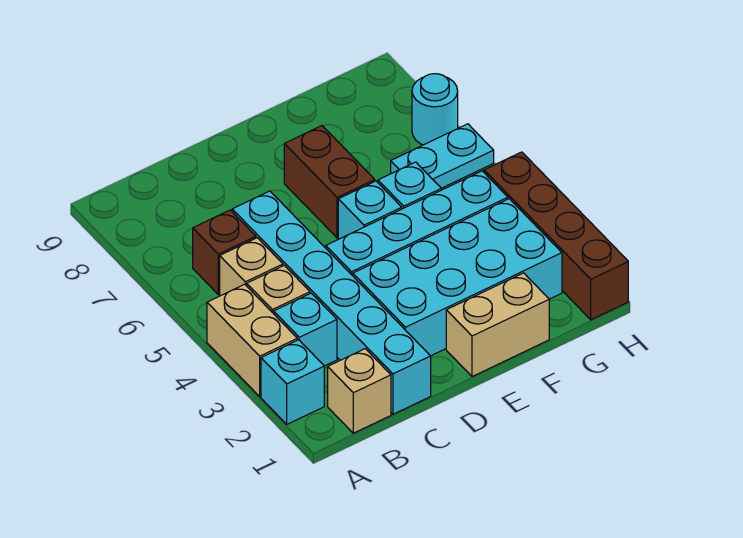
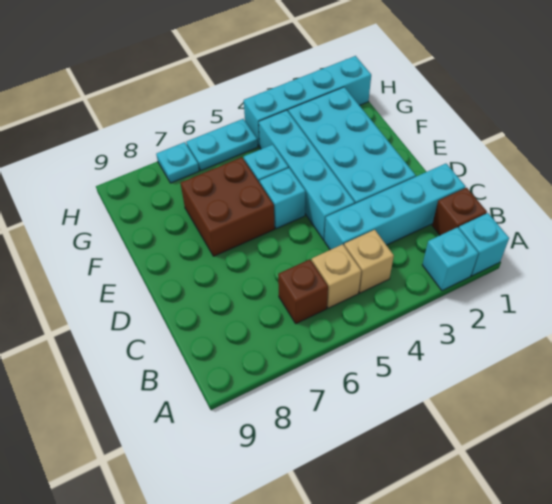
tan 1x2 brick [207,284,297,397] -> none
tan 1x1 brick [328,349,391,433] -> brown 1x1 brick [432,188,487,235]
cyan 1x1 brick [274,293,337,366] -> cyan 1x1 brick moved to [459,213,509,276]
cyan 1x6 brick [232,191,431,414] -> cyan 1x4 brick [324,164,466,250]
tan 1x2 brick [446,273,549,377] -> none
brown 1x2 brick [284,126,375,238] -> brown 2x2 brick [180,157,275,256]
cyan 1x2 plate [391,124,494,188] -> cyan 1x2 plate turned to [186,119,258,170]
brown 1x4 brick [484,152,628,320] -> cyan 1x4 brick [244,56,371,146]
cyan 1x1 round brick [412,74,458,145] -> cyan 1x1 plate [156,142,199,183]

